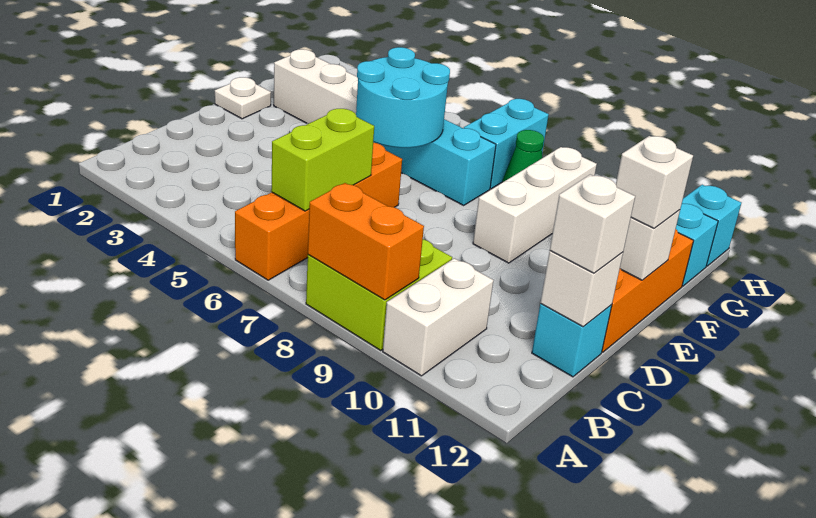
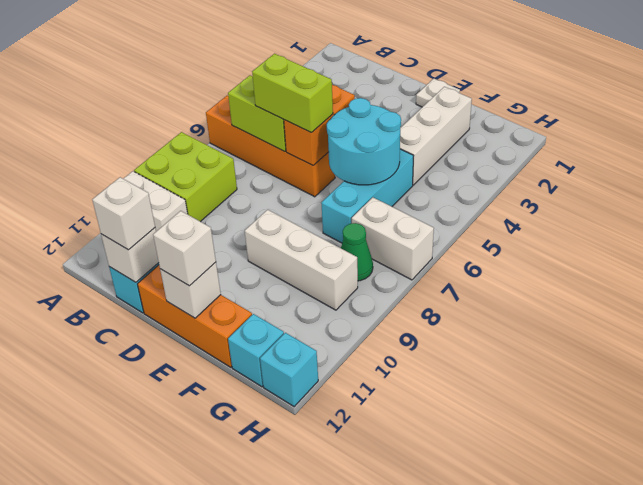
orange 1x2 brick [308,183,424,300] -> orange 1x2 brick moved to [284,85,355,165]
none -> lime 1x2 brick [252,54,333,133]
cyan 1x2 brick [464,99,549,189] -> white 1x2 brick [352,197,434,280]

